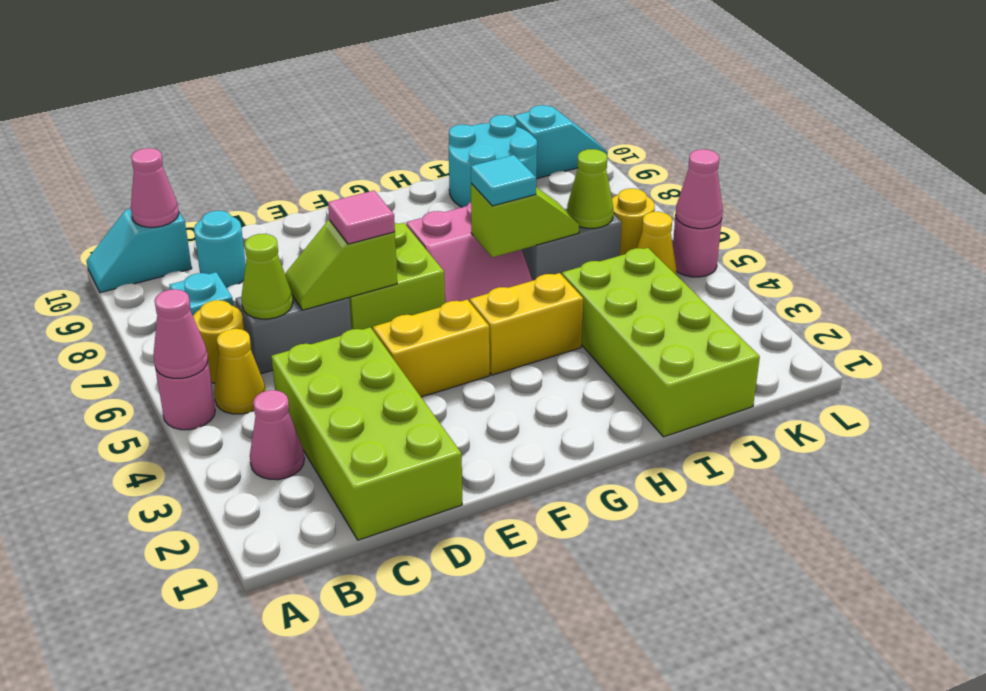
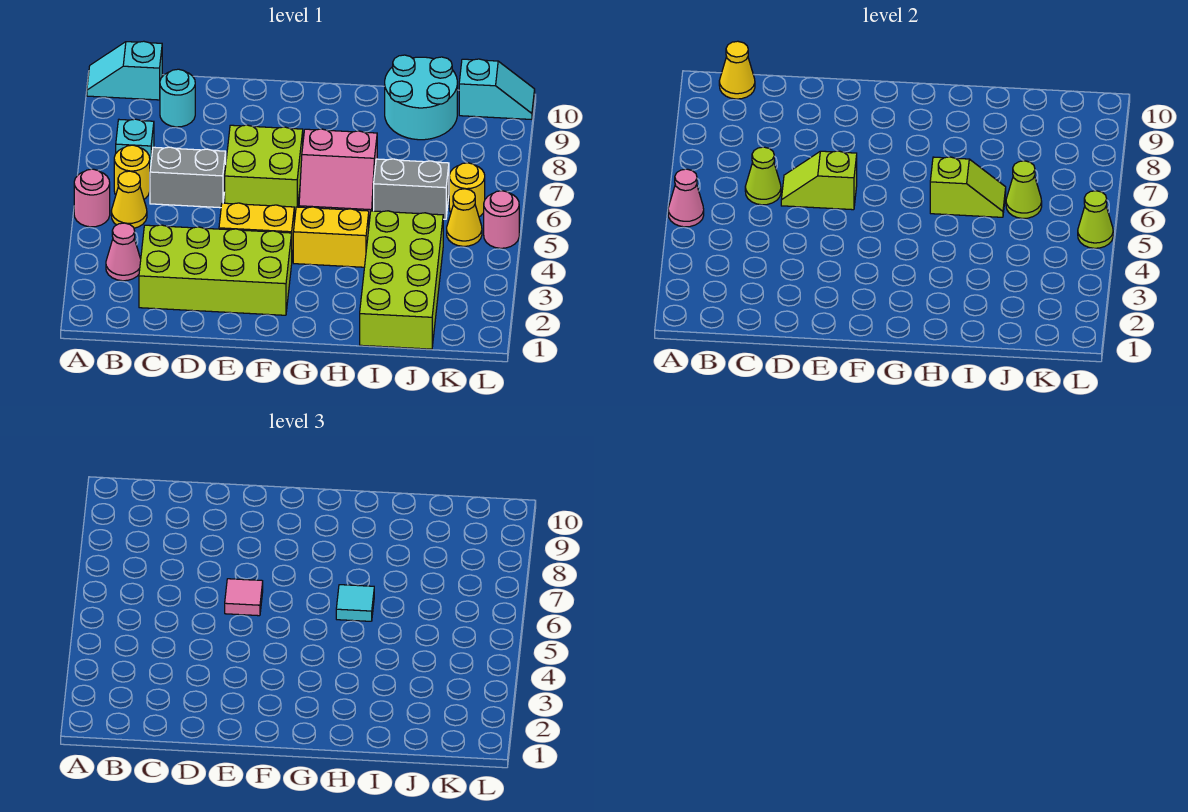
pink 1x1 cone [131,148,179,227] -> yellow 1x1 cone [719,41,755,99]
lime 2x4 brick [271,327,462,540] -> lime 2x4 brick turned to [139,225,292,315]
pink 1x1 cone [676,149,723,229] -> lime 1x1 cone [1078,191,1113,248]

